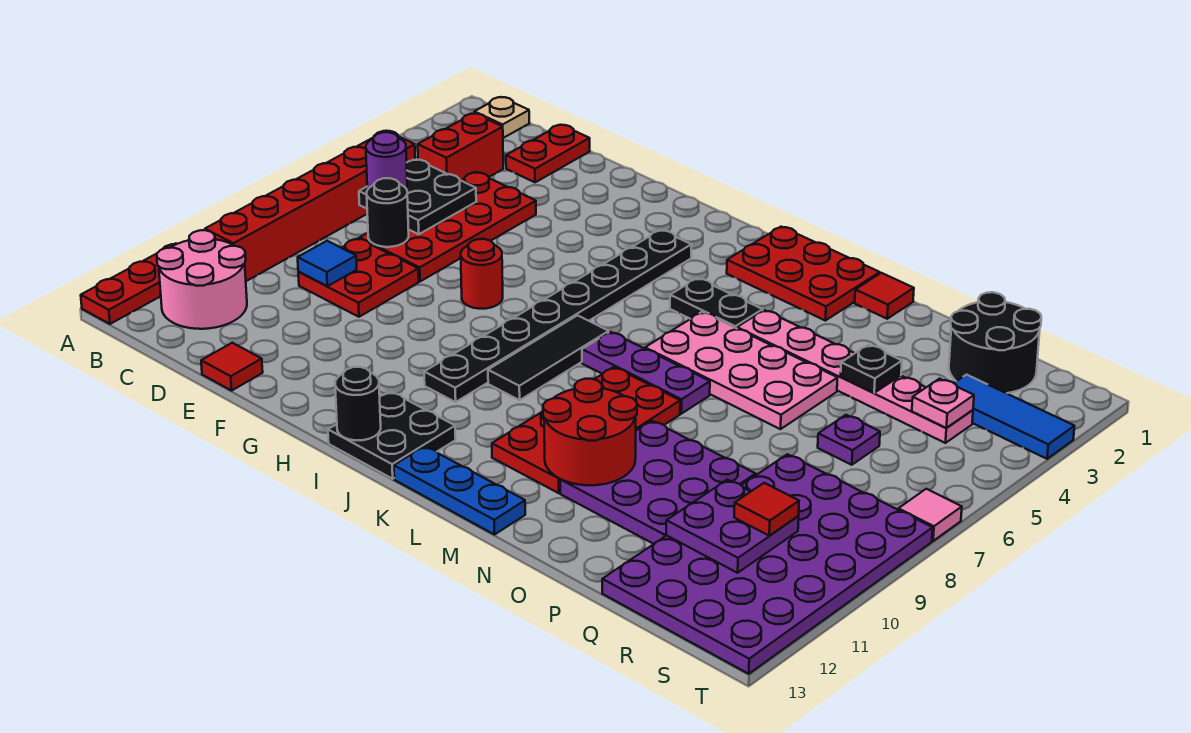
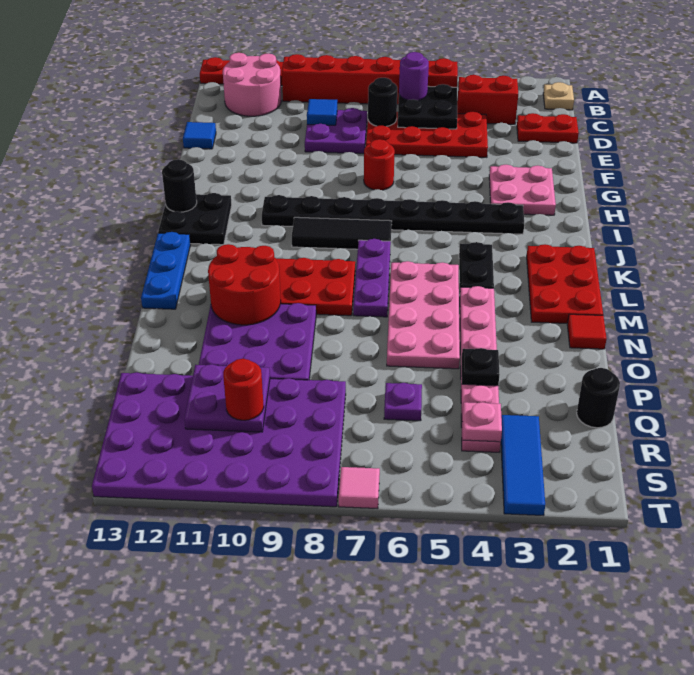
red 2x2 plate [298,238,419,317] -> purple 2x2 plate [305,108,367,154]
red 1x1 tile [201,343,263,391] -> blue 1x1 tile [183,122,216,149]
none -> pink 2x2 plate [489,165,556,215]
black 2x2 round brick [949,292,1041,393] -> black 1x1 round brick [577,368,620,428]
red 1x1 tile [734,483,799,536] -> red 1x1 round brick [223,359,264,420]

